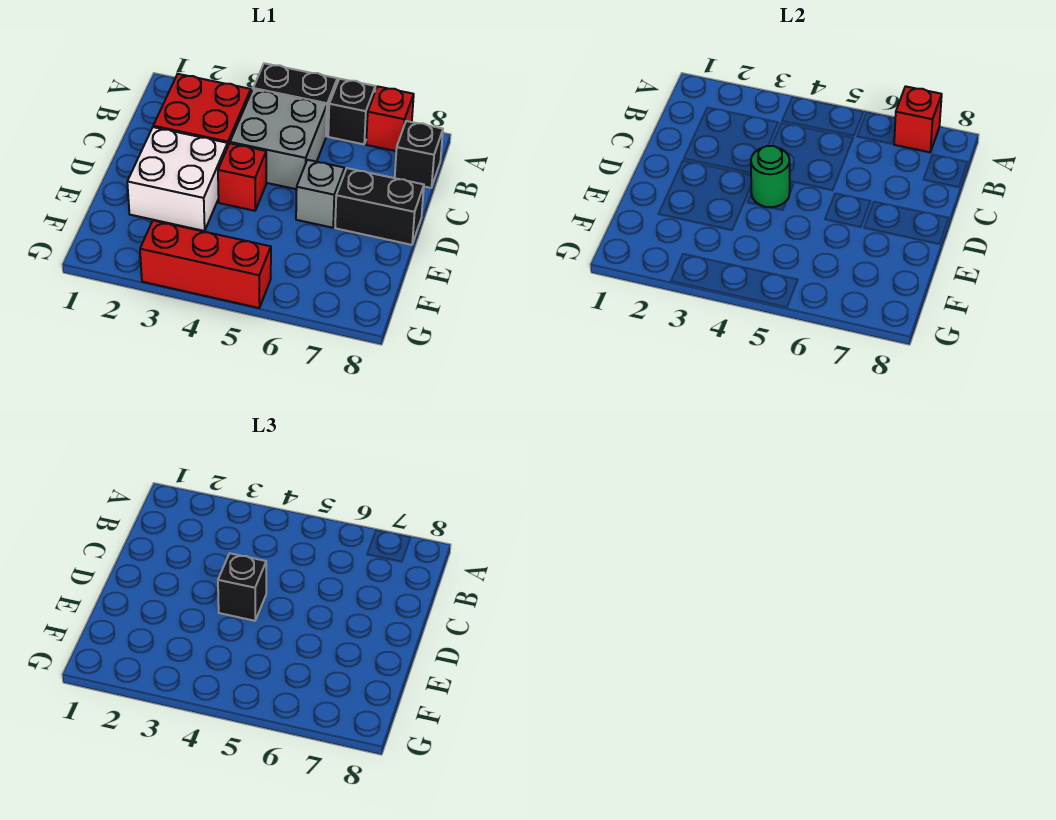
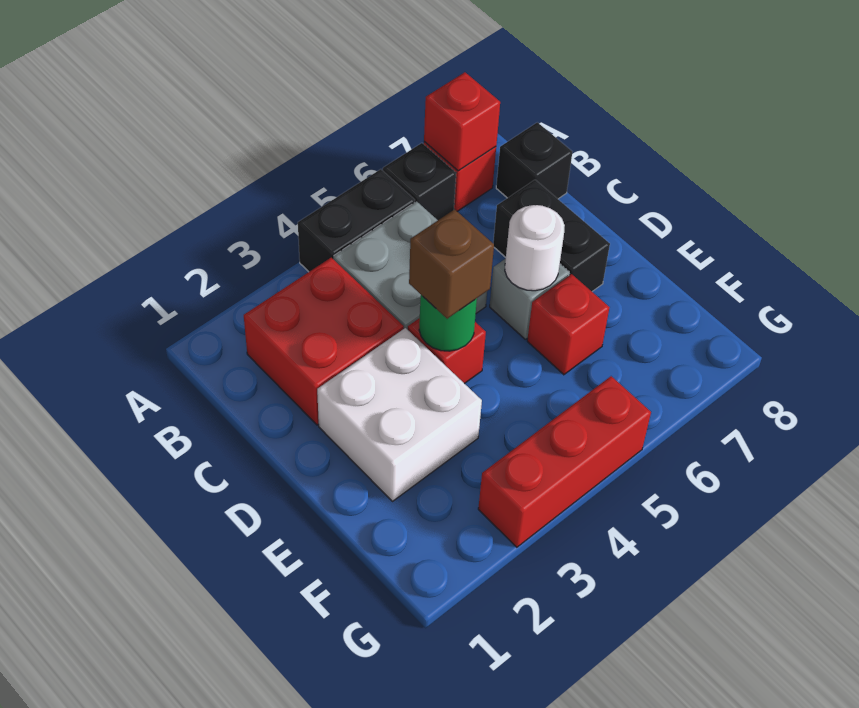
black 1x1 brick [218,553,266,621] -> brown 1x1 brick [409,209,494,319]
none -> white 1x1 round brick [505,205,565,291]
black 1x2 brick [335,168,424,245] -> black 1x2 brick turned to [493,180,610,291]
none -> red 1x1 brick [527,274,609,375]

